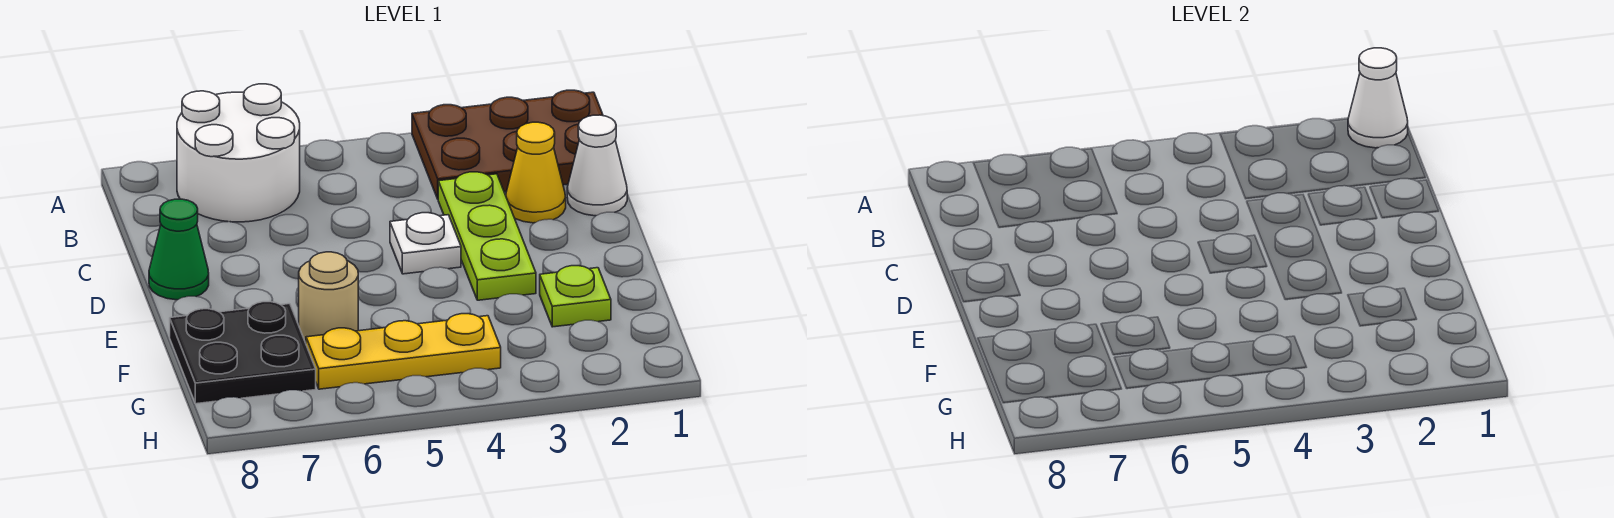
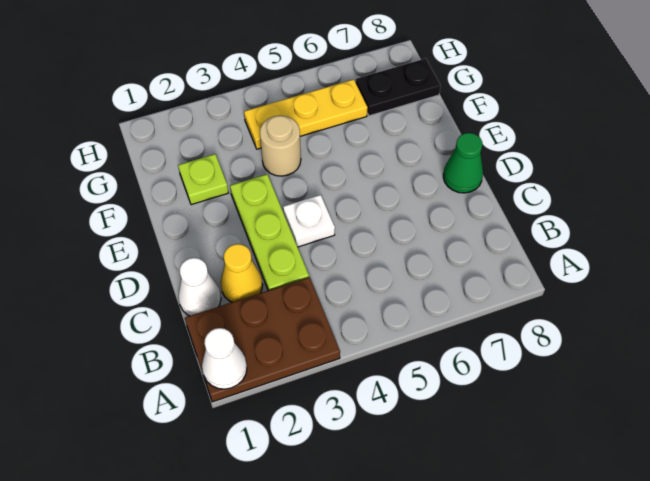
white 2x2 round brick [177,84,300,222] -> none
tan 1x1 round brick [299,252,358,343] -> tan 1x1 round brick moved to [260,116,301,176]
black 2x2 plate [170,302,316,404] -> black 1x2 plate [356,58,441,116]

